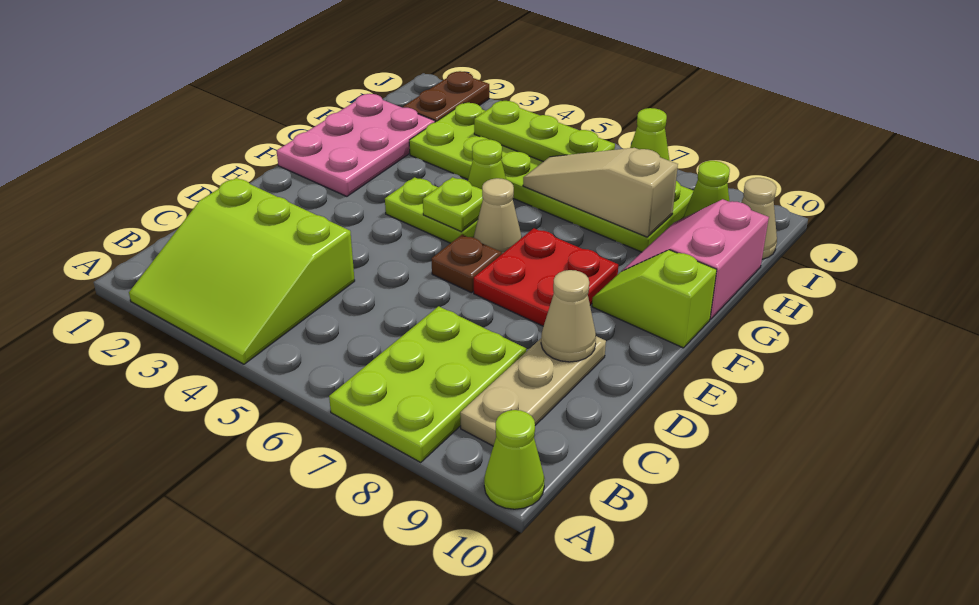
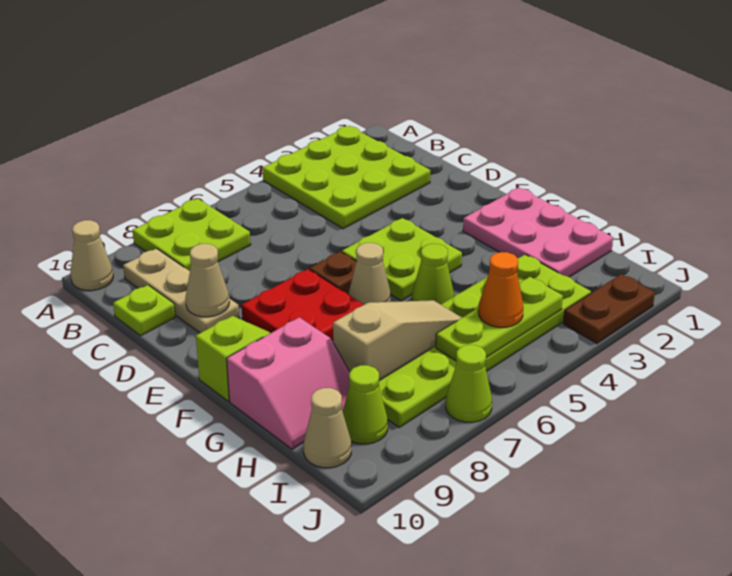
lime 3x3 slope [129,178,355,364] -> lime 3x3 plate [263,126,430,229]
lime 2x3 plate [329,306,526,462] -> lime 2x2 plate [133,199,251,271]
lime 1x1 cone [484,410,545,509] -> tan 1x1 cone [70,220,113,291]
lime 1x2 plate [385,177,478,243] -> lime 2x2 plate [342,218,462,301]
lime 1x1 plate [423,177,483,232] -> lime 1x1 plate moved to [113,285,175,336]
pink 2x2 slope [622,199,769,319] -> pink 2x2 slope turned to [227,317,350,449]
brown 1x2 plate [403,71,489,122] -> brown 1x2 plate turned to [563,274,655,344]
none -> orange 1x1 cone [478,252,523,327]

